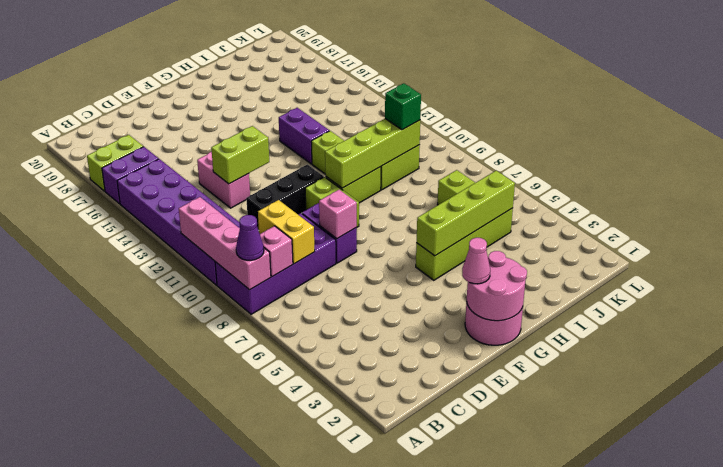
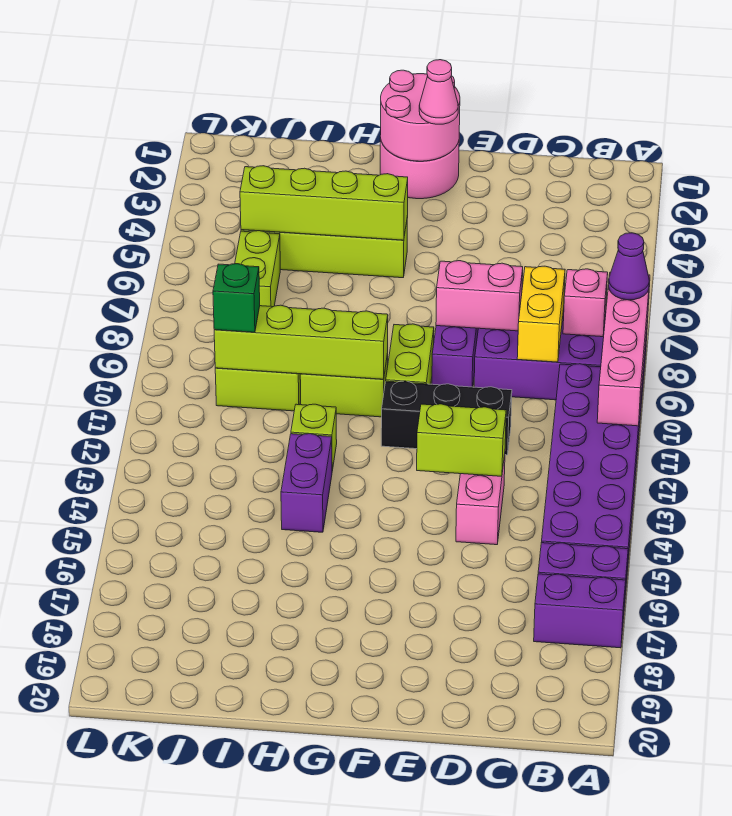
lime 1x2 brick [87,135,143,191] -> purple 1x2 brick [534,574,626,648]
pink 1x1 brick [319,190,357,239] -> pink 1x2 brick [436,261,523,331]

